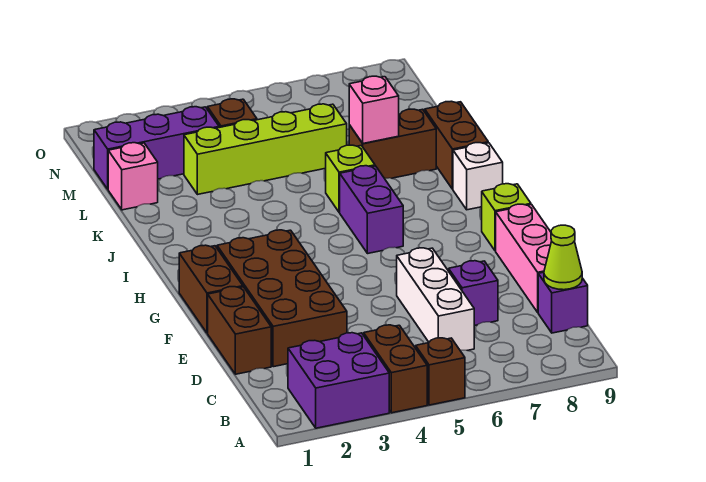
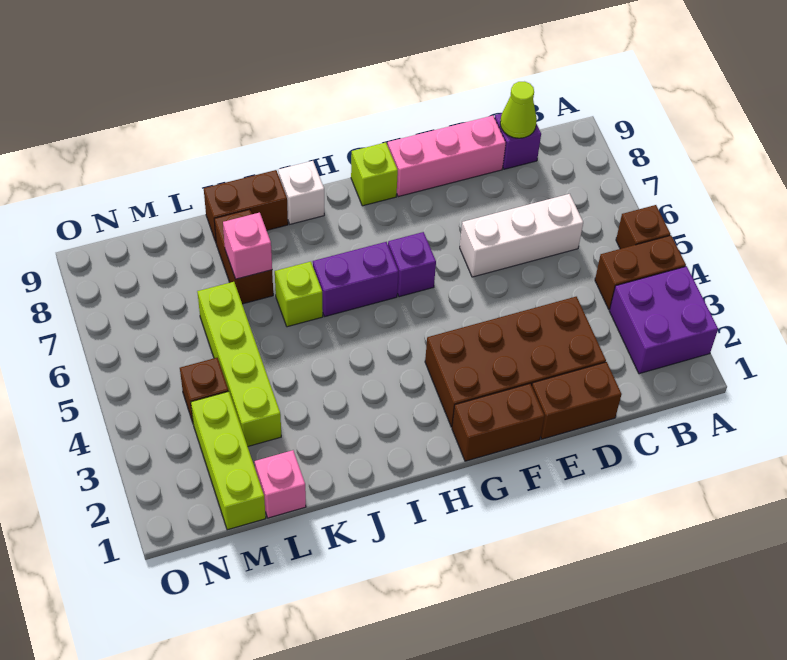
purple 1x1 brick [449,261,498,326] -> purple 1x1 brick moved to [388,232,436,297]
purple 1x3 brick [94,107,219,189] -> lime 1x3 brick [191,392,266,530]

